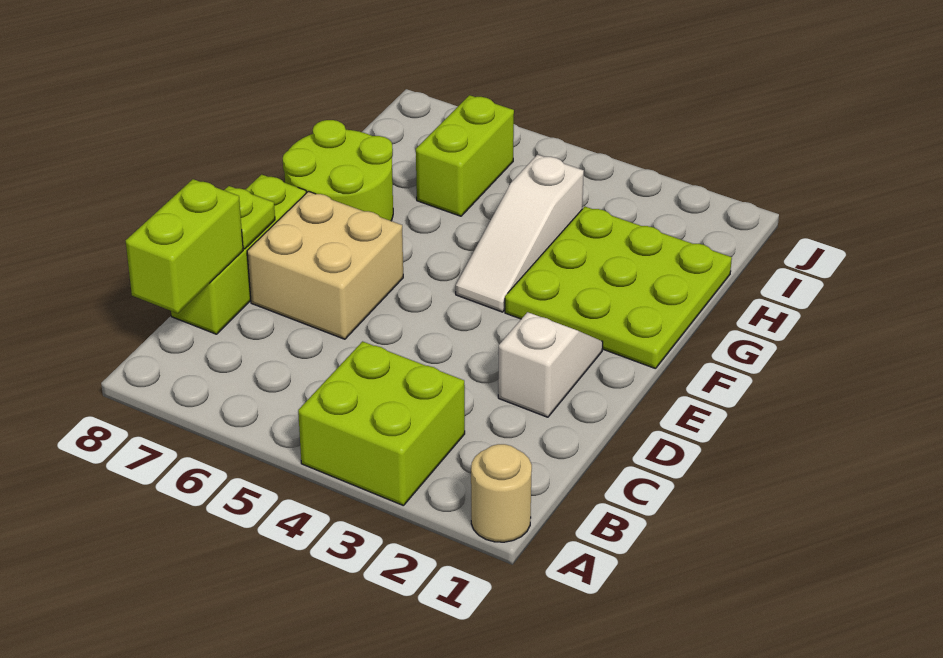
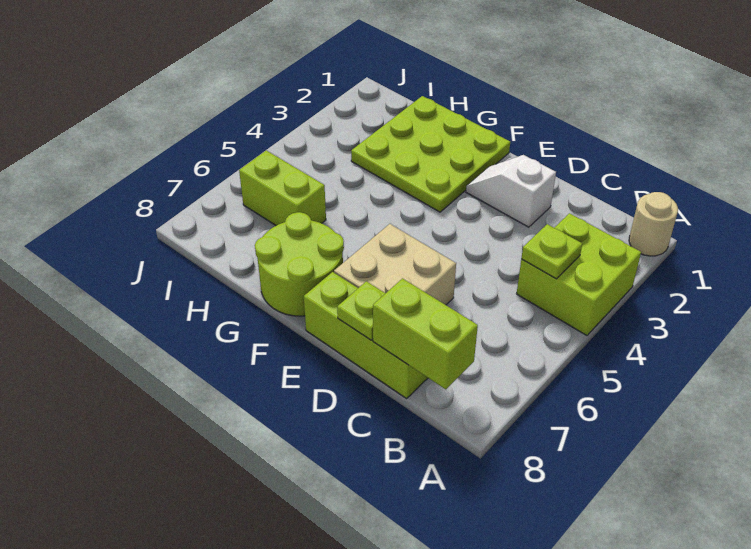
none -> lime 1x1 plate [521,224,582,279]
white 1x3 slope [456,155,584,312] -> none

